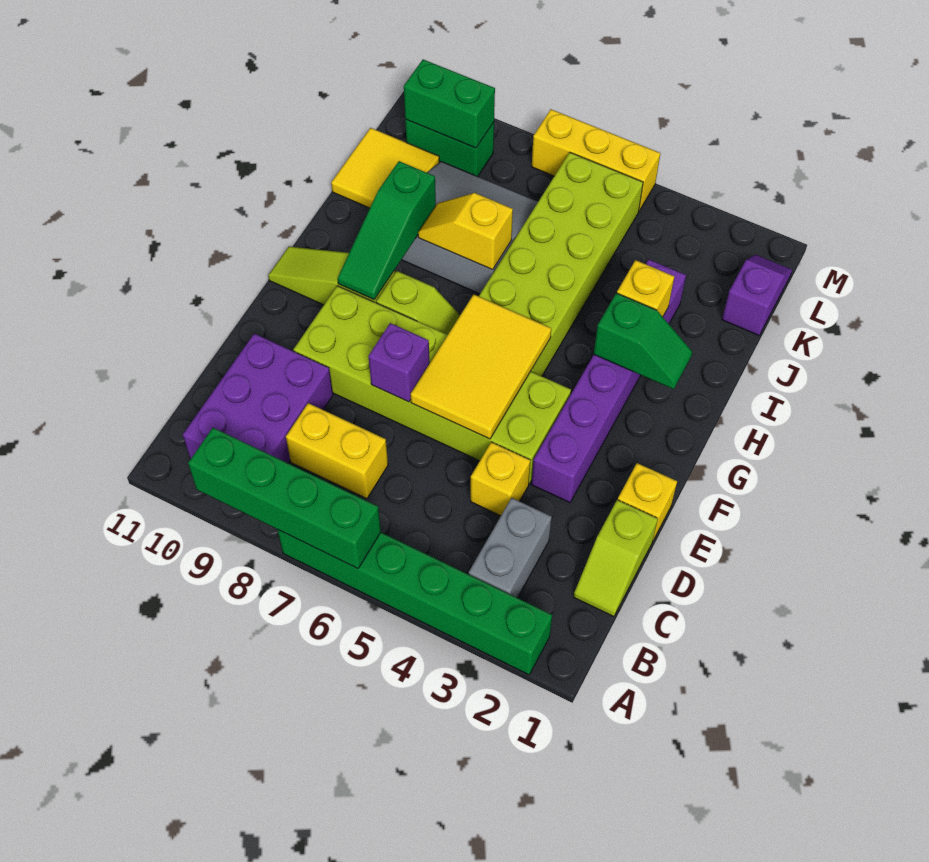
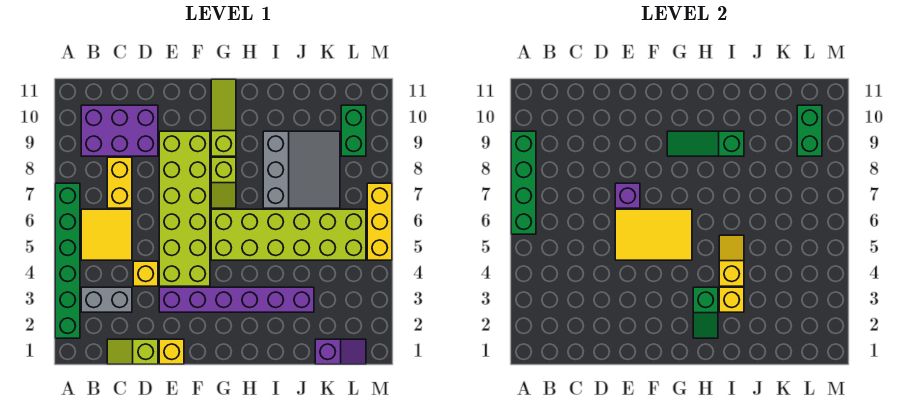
yellow 1x2 slope [418,193,513,270] -> yellow 1x2 slope moved to [719,235,744,286]
yellow 2x2 tile [331,128,439,208] -> yellow 2x2 tile moved to [81,209,132,260]

